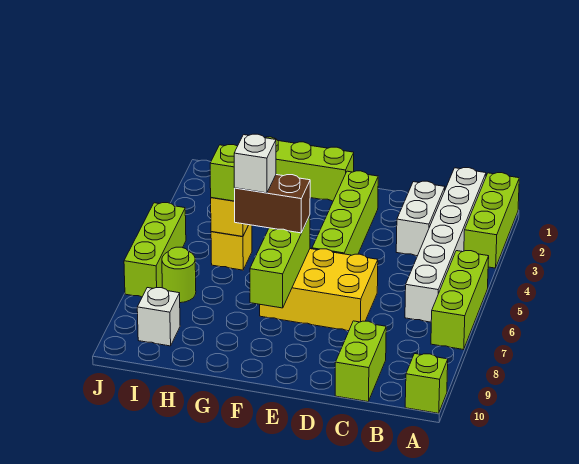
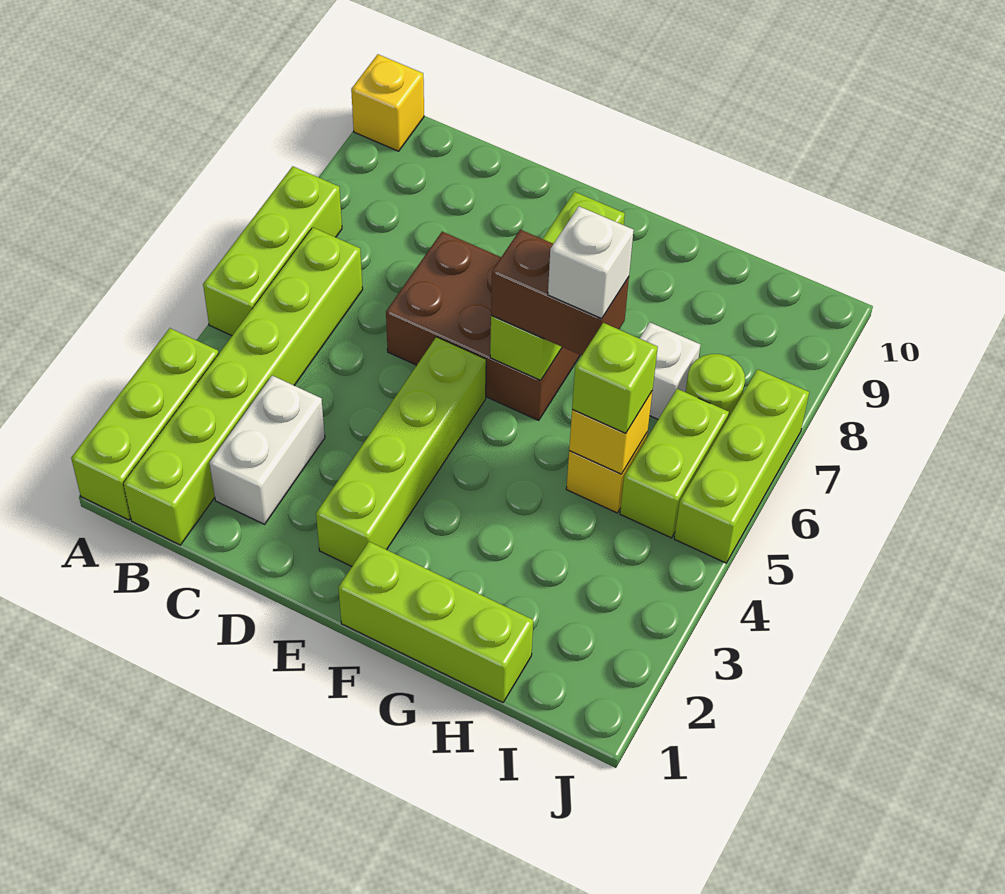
lime 1x1 brick [405,354,448,413] -> yellow 1x1 brick [351,54,424,151]
white 1x6 brick [405,168,486,322] -> lime 1x6 brick [123,227,363,545]
lime 1x2 brick [335,321,386,402] -> lime 1x2 brick moved to [620,389,729,538]
yellow 2x3 brick [260,249,378,331] -> brown 2x3 brick [386,232,580,420]
white 1x1 brick [137,288,180,346] -> white 1x1 brick moved to [640,322,700,419]

